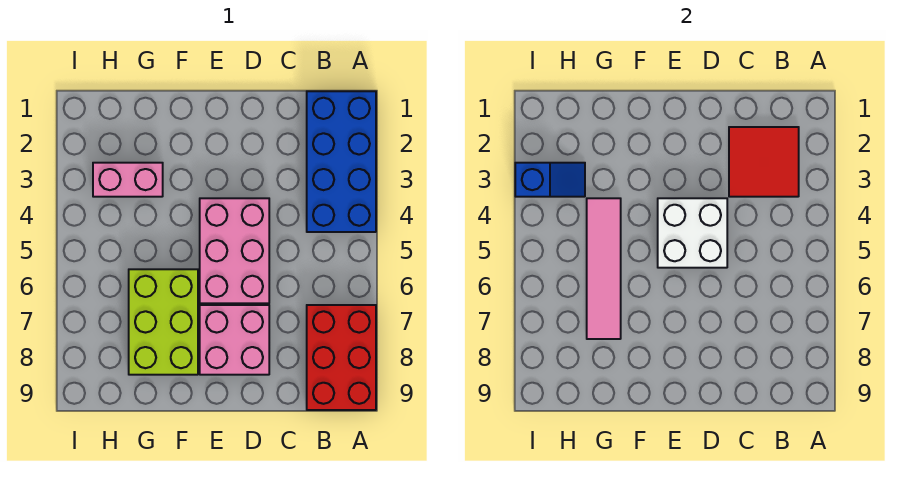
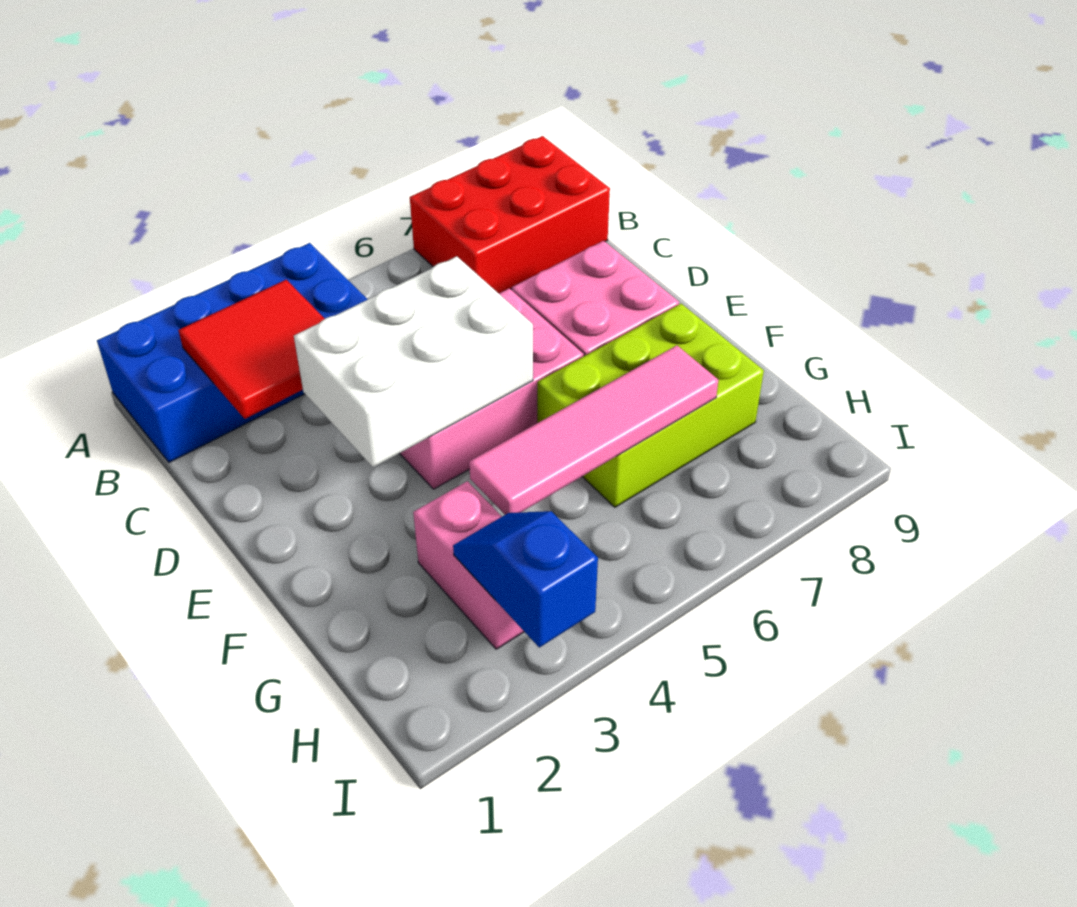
white 2x2 brick [658,198,727,268] -> white 2x3 brick [294,256,533,467]

